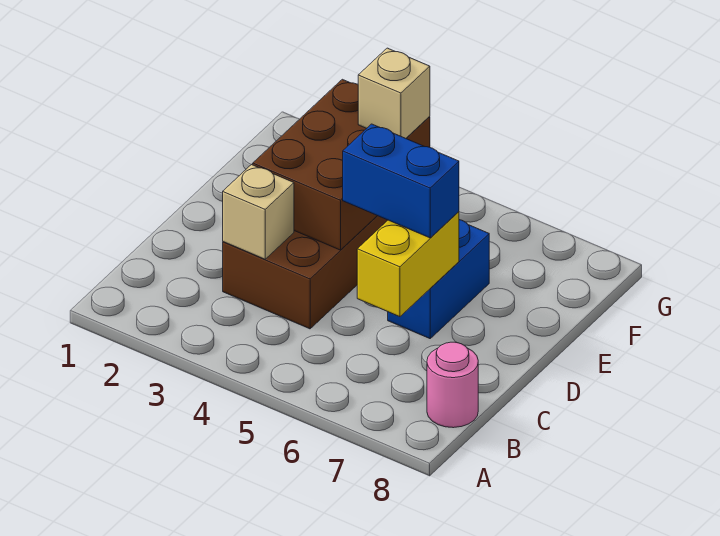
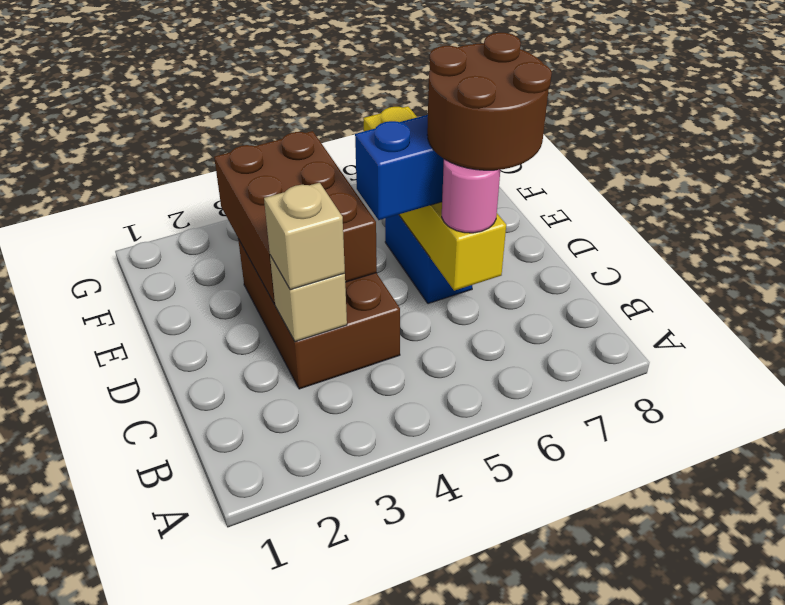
pink 1x1 round brick [427,342,478,428] -> pink 1x1 round brick moved to [442,159,500,233]
yellow 1x2 brick [357,212,459,317] -> yellow 1x4 brick [363,106,506,291]
none -> brown 2x2 round brick [427,33,552,170]
tan 1x1 brick [358,48,430,138] -> tan 1x1 brick moved to [264,183,345,290]

